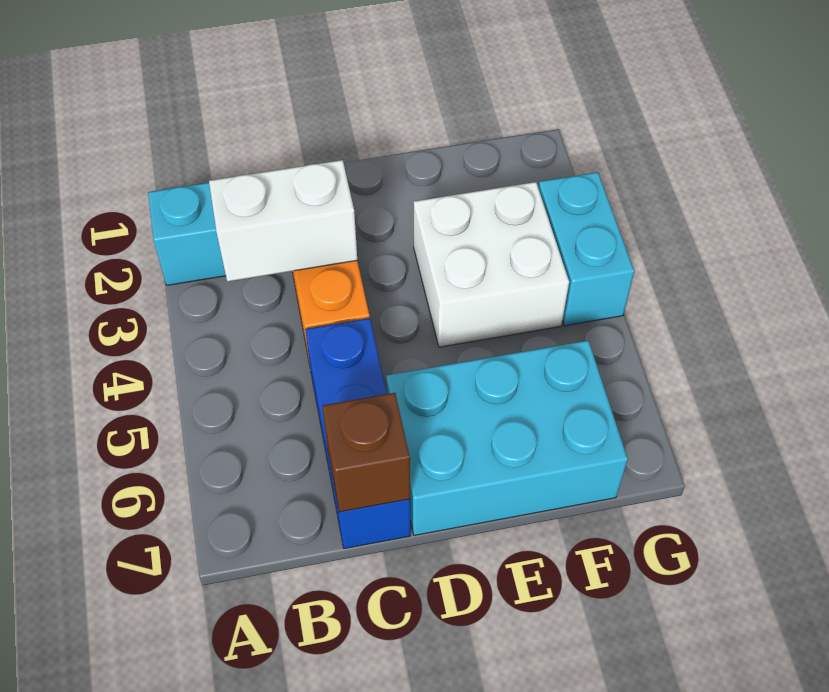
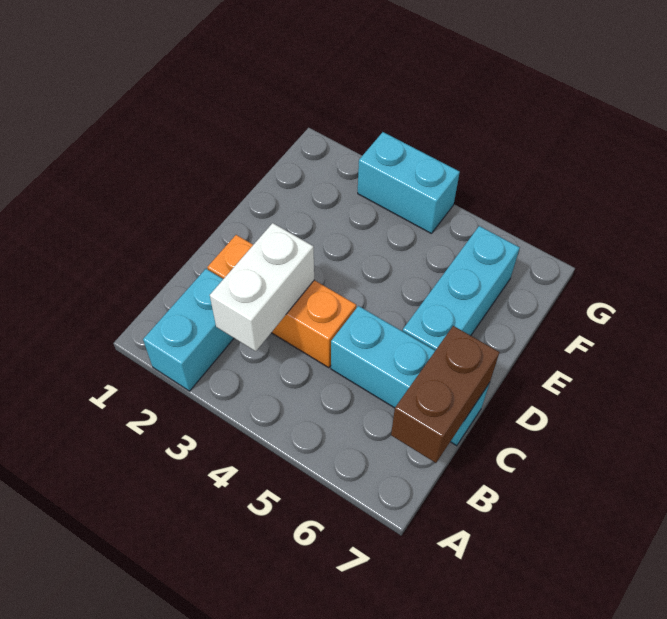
blue 1x3 brick [305,318,410,549] -> cyan 1x3 brick [331,306,489,446]
brown 1x1 brick [322,393,410,512] -> brown 1x2 brick [391,326,499,463]
cyan 2x3 brick [386,341,628,535] -> cyan 1x3 brick [403,226,520,350]
white 2x2 brick [414,182,569,347] -> none

